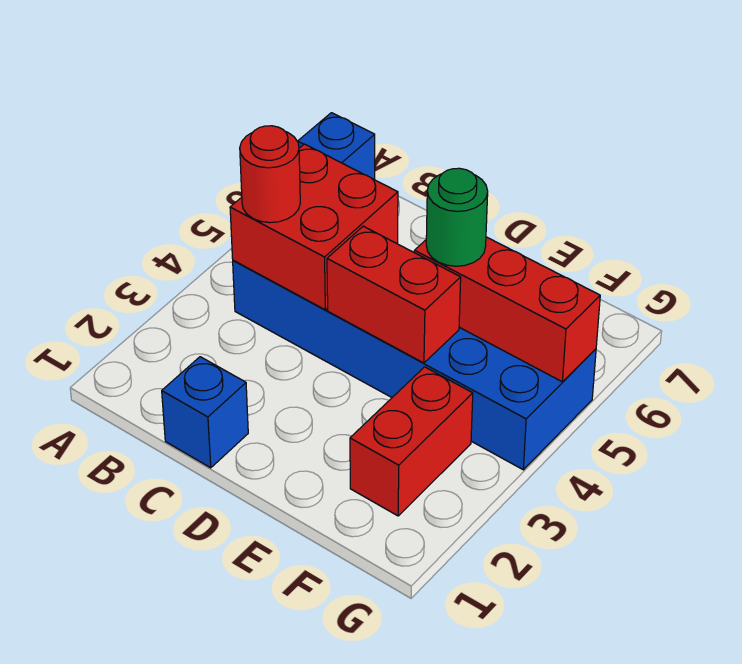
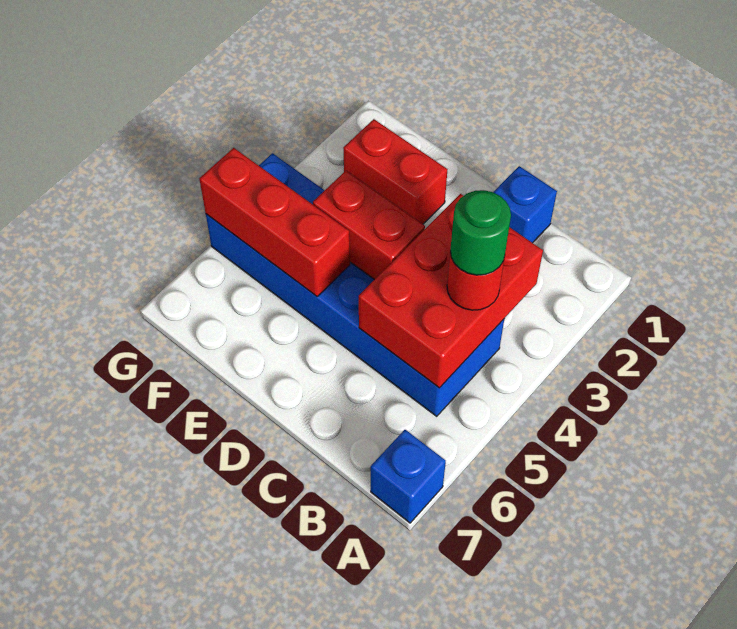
red 2x2 brick [230,144,398,310] -> red 2x3 brick [359,194,543,388]
green 1x1 round brick [426,168,488,266] -> green 1x1 round brick moved to [450,190,511,275]
red 1x2 brick [350,367,473,516] -> red 1x2 brick turned to [343,119,448,224]

